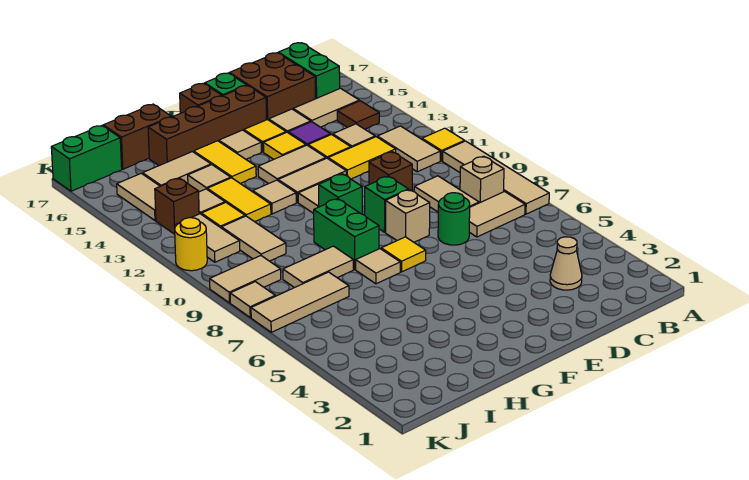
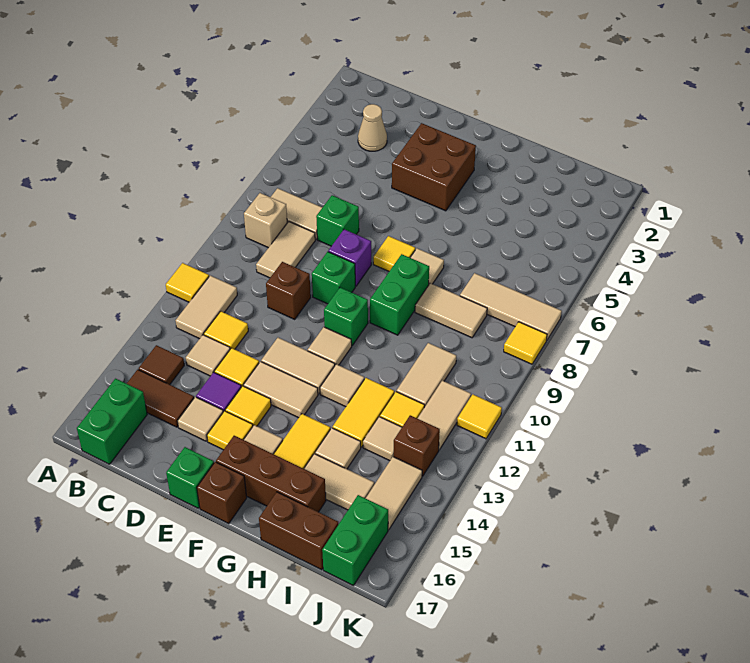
tan 1x4 tile [443,141,549,214] -> none
tan 1x2 tile [293,88,359,127] -> brown 1x2 tile [127,370,194,427]
yellow 1x2 tile [328,137,396,179] -> yellow 1x1 tile [204,311,248,349]
brown 2x2 brick [229,53,315,120] -> brown 2x2 brick moved to [392,123,476,211]
green 1x1 round brick [438,193,470,245] -> green 1x1 brick [316,195,359,246]
tan 1x1 brick [385,190,430,242] -> purple 1x1 brick [328,229,371,286]
brown 1x4 brick [148,86,267,166] -> brown 1x3 brick [216,436,326,512]
tan 1x2 tile [210,256,281,303] -> none
green 1x2 brick [51,126,122,191] -> green 1x2 brick turned to [322,495,388,586]
tan 1x1 tile [230,282,275,317] -> yellow 1x1 tile [504,322,547,364]
yellow 1x1 round brick [175,218,207,271] -> yellow 1x1 tile [457,394,502,439]

